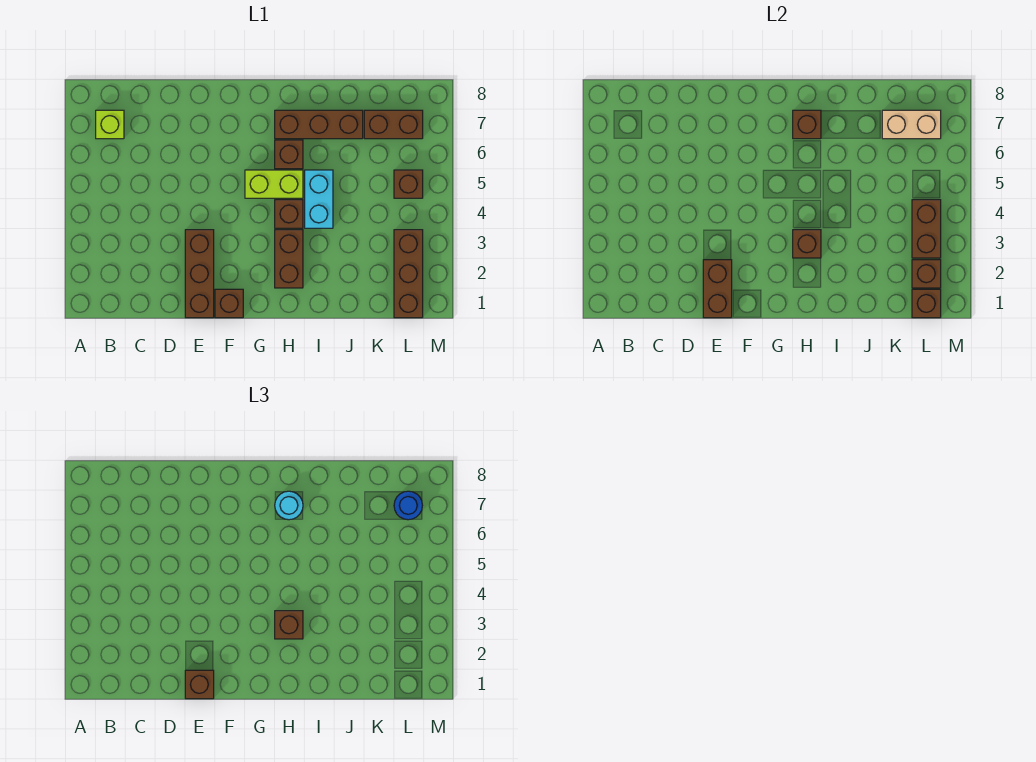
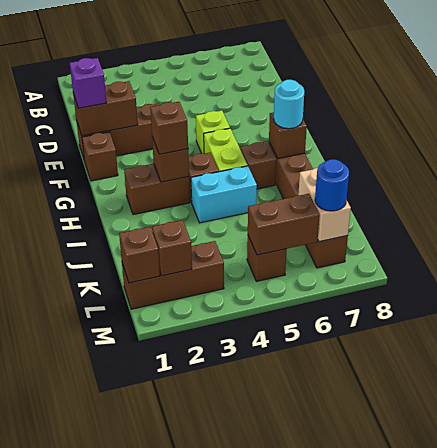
lime 1x1 brick [96,110,124,139] -> lime 1x1 brick moved to [196,110,230,154]
brown 1x1 brick [185,670,214,699] -> purple 1x1 brick [70,58,107,108]
brown 1x2 brick [912,200,941,258] -> brown 1x2 brick moved to [248,194,320,255]

